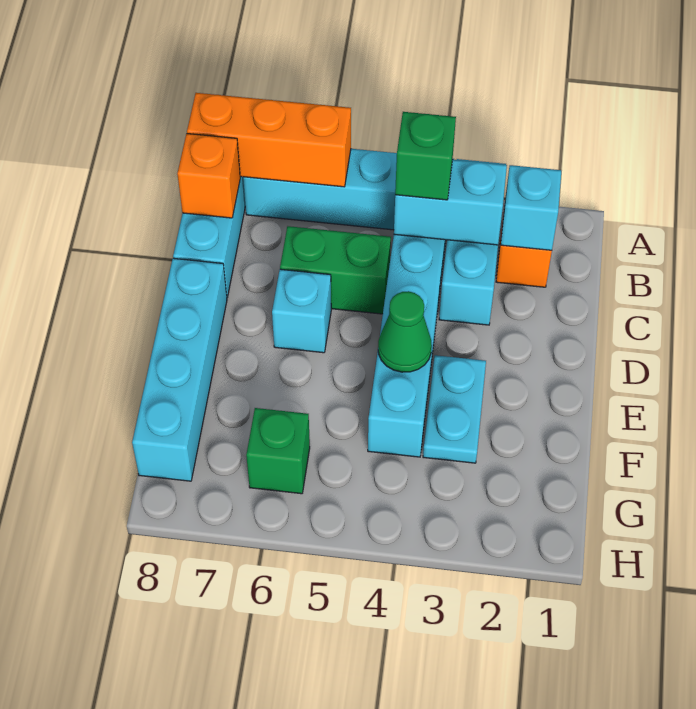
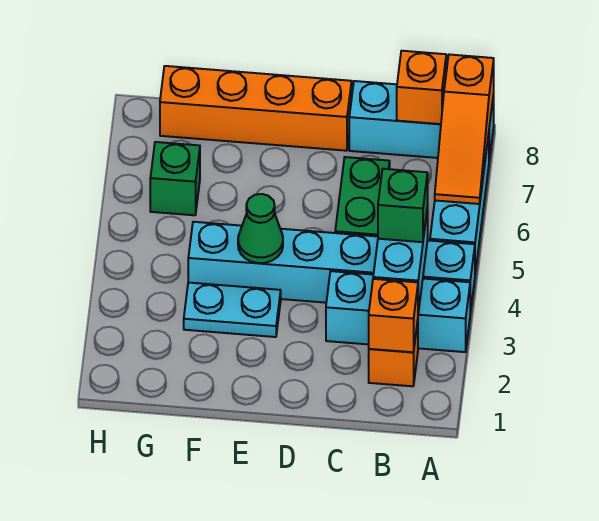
orange 1x3 brick [187,93,351,187] -> orange 1x3 slope [435,55,494,204]
cyan 1x1 brick [501,165,561,250] -> orange 1x1 brick [369,279,418,352]
cyan 1x1 brick [272,269,331,353] -> none
cyan 1x4 brick [132,258,227,481] -> orange 1x4 brick [160,66,352,151]

